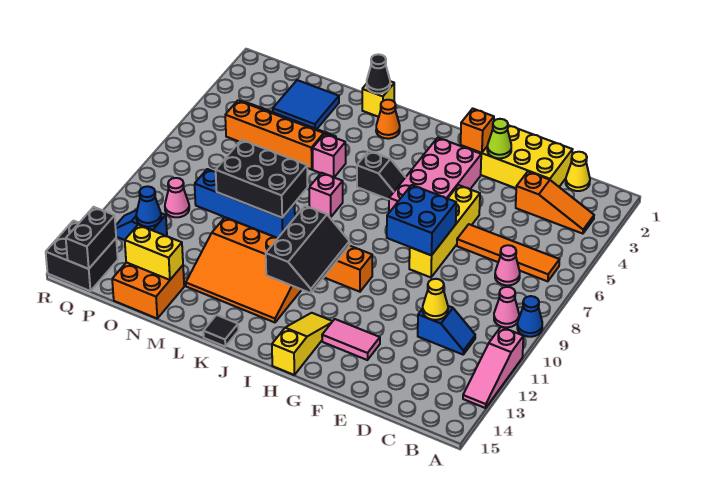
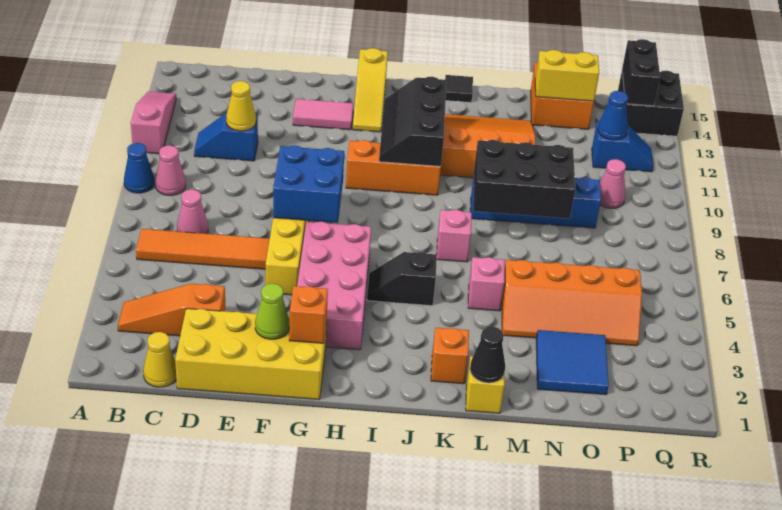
orange 1x1 cone [376,100,400,139] -> orange 1x1 brick [431,328,469,384]

